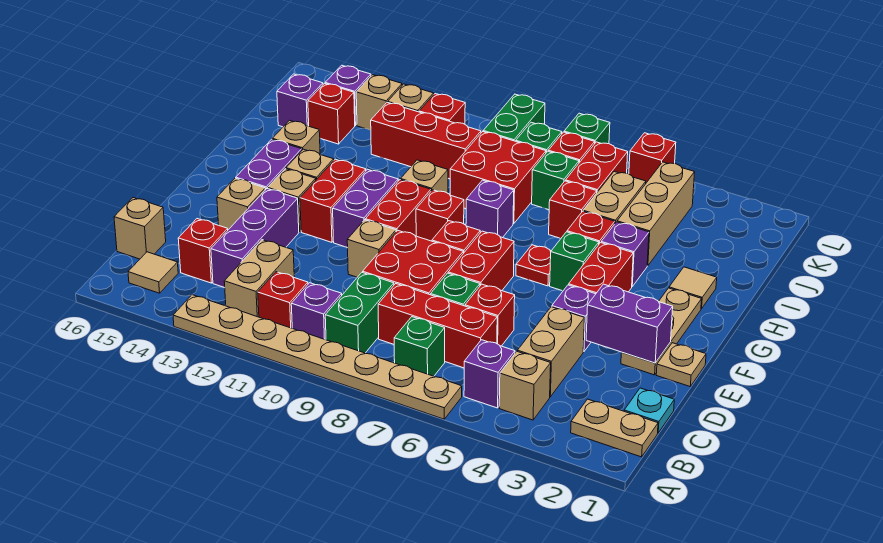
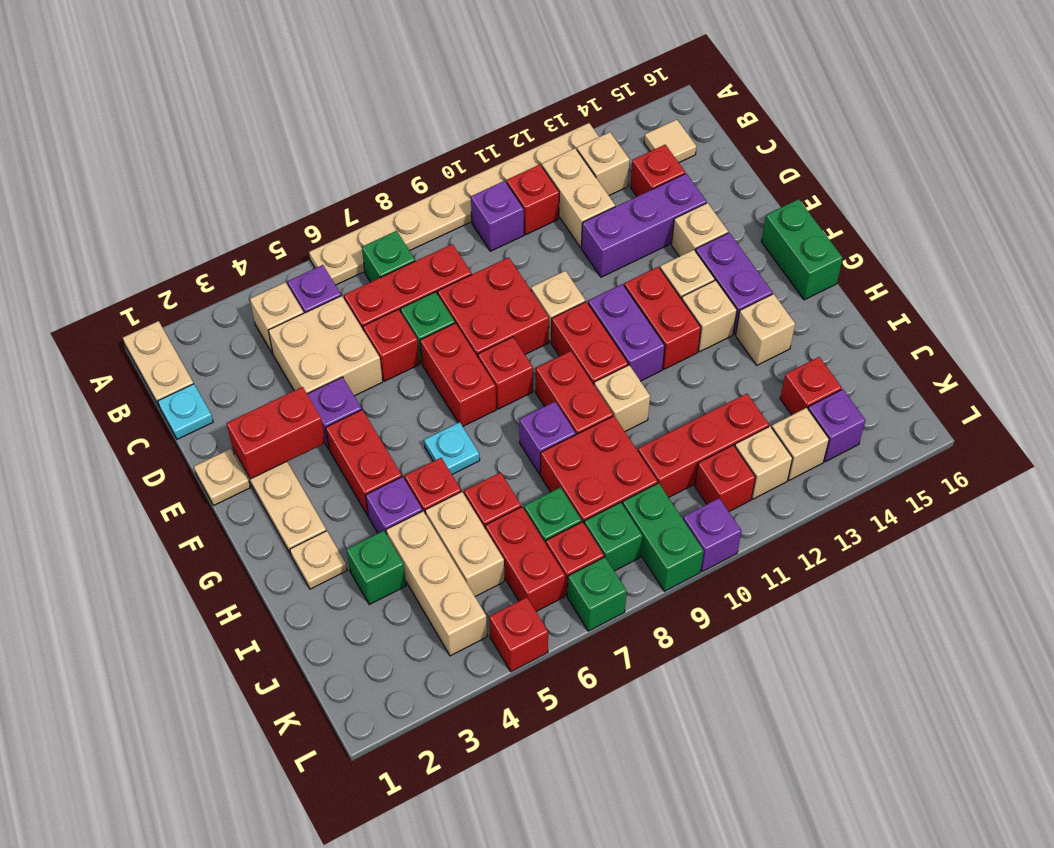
tan 1x2 plate [571,399,658,457] -> tan 1x2 plate turned to [123,321,194,406]
green 1x2 brick [325,272,394,353] -> green 1x2 brick moved to [761,199,843,300]
tan 1x2 brick [518,307,585,397] -> tan 2x2 brick [268,296,383,396]
purple 1x3 brick [211,189,299,288] -> purple 1x3 brick turned to [582,174,707,277]
tan 1x1 brick [114,198,166,259] -> tan 1x1 brick moved to [577,132,630,195]
purple 1x2 brick [586,284,673,363] -> red 1x2 brick [226,387,326,479]
green 1x1 brick [550,232,599,291] -> green 1x1 brick moved to [346,531,406,605]
red 1x1 plate [516,245,551,286] -> cyan 1x1 plate [424,422,480,474]
red 1x1 brick [416,190,464,241] -> red 1x2 brick [536,351,613,435]
tan 1x1 tile [669,267,717,309] -> tan 1x1 plate [290,531,347,589]
purple 1x1 brick [277,74,323,127] -> purple 1x1 brick moved to [683,498,742,572]

